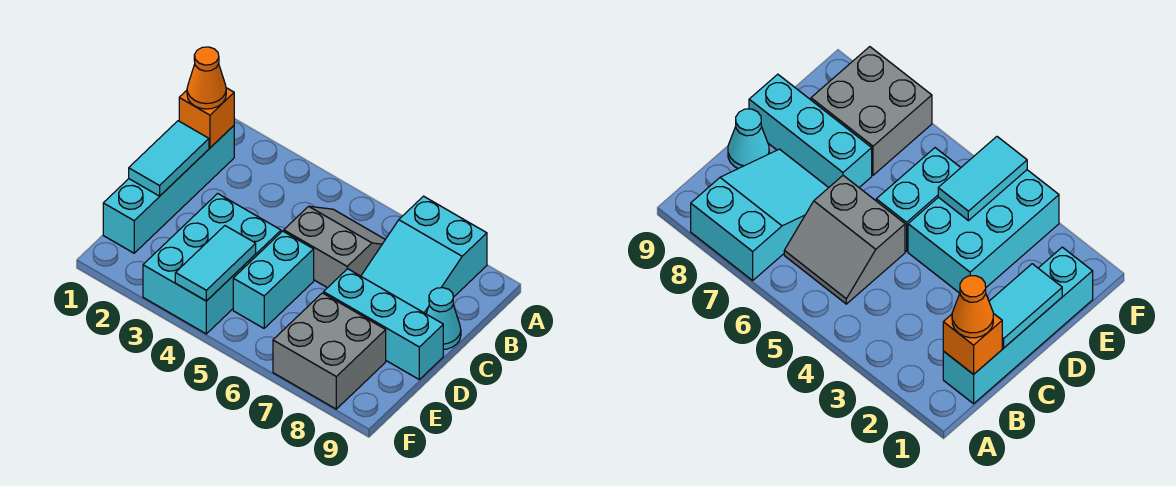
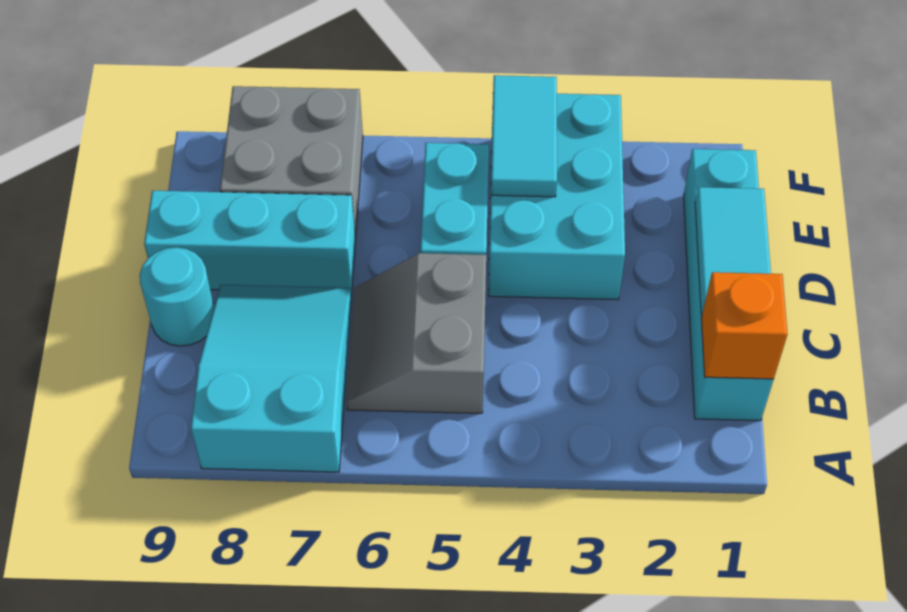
orange 1x1 cone [187,47,226,109] -> none
grey 2x2 slope [284,206,385,288] -> grey 2x2 slope turned to [346,253,486,413]
cyan 1x1 cone [426,288,461,350] -> cyan 1x1 round brick [140,247,214,346]

